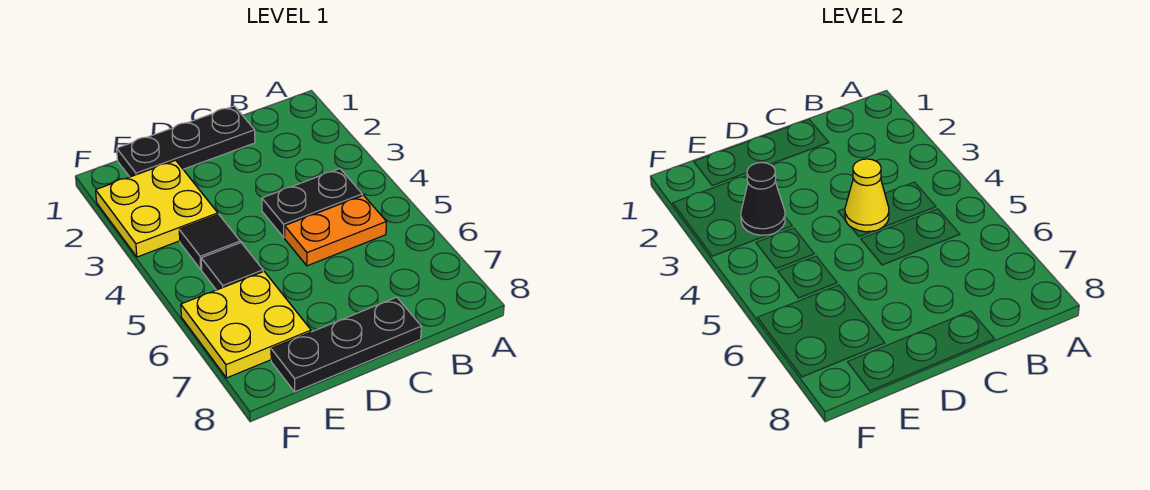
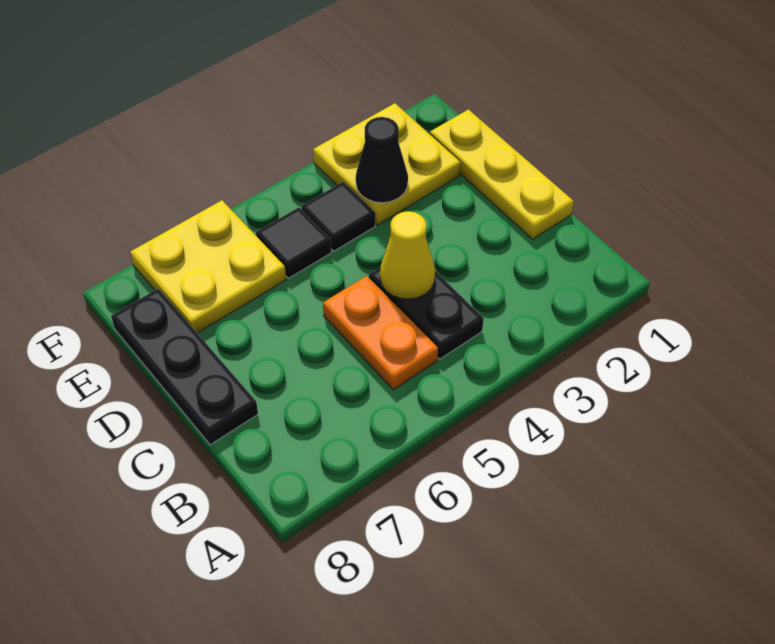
black 1x3 plate [117,106,255,177] -> yellow 1x3 plate [430,109,573,239]

